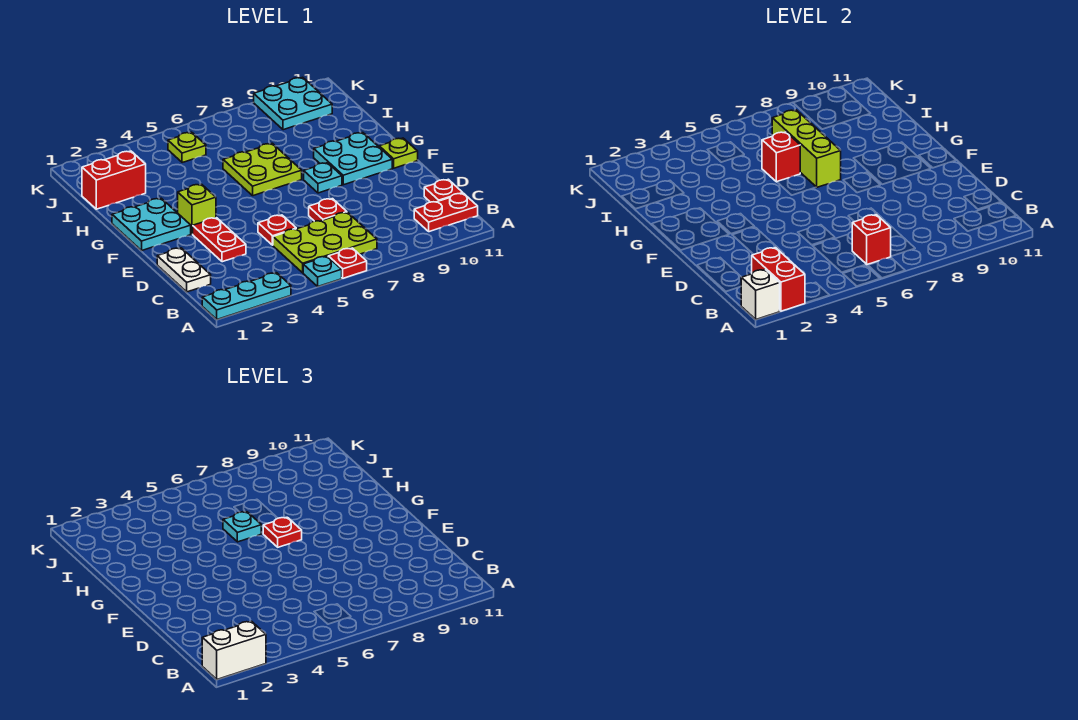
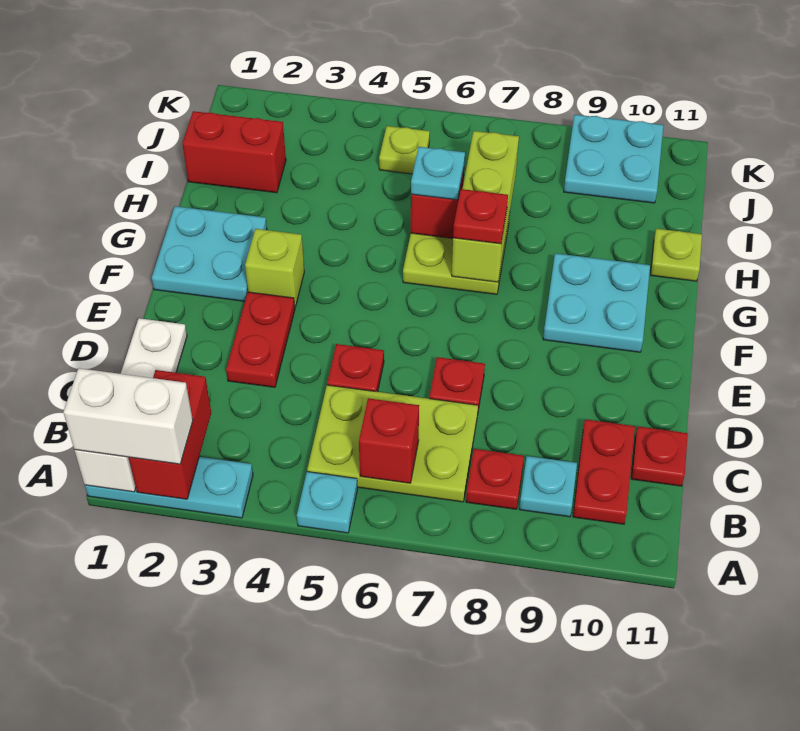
red 1x1 plate [328,248,367,278] -> red 1x1 plate moved to [466,449,524,509]
red 1x2 plate [414,193,478,232] -> red 1x2 plate turned to [573,419,635,524]
cyan 1x1 plate [304,163,342,193] -> cyan 1x1 plate moved to [519,456,577,517]
lime 1x1 plate [379,138,418,168] -> lime 1x1 plate moved to [651,229,702,281]

